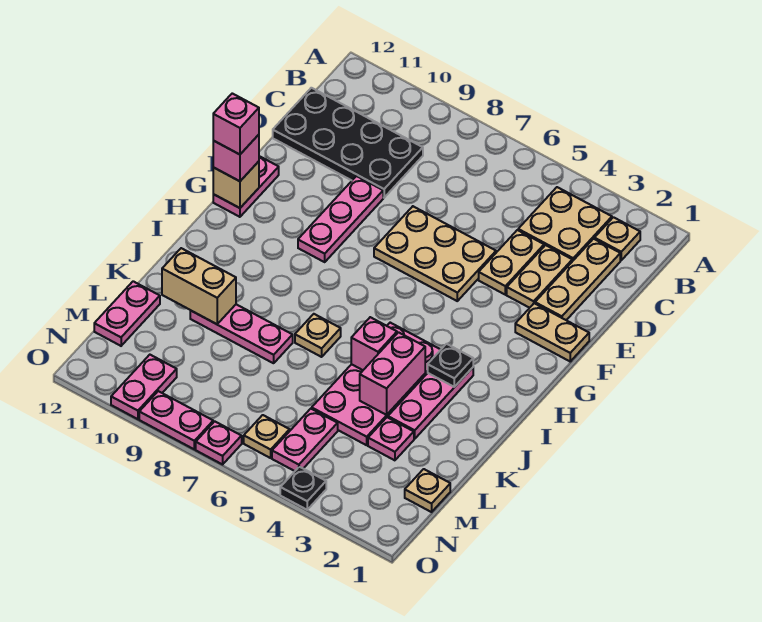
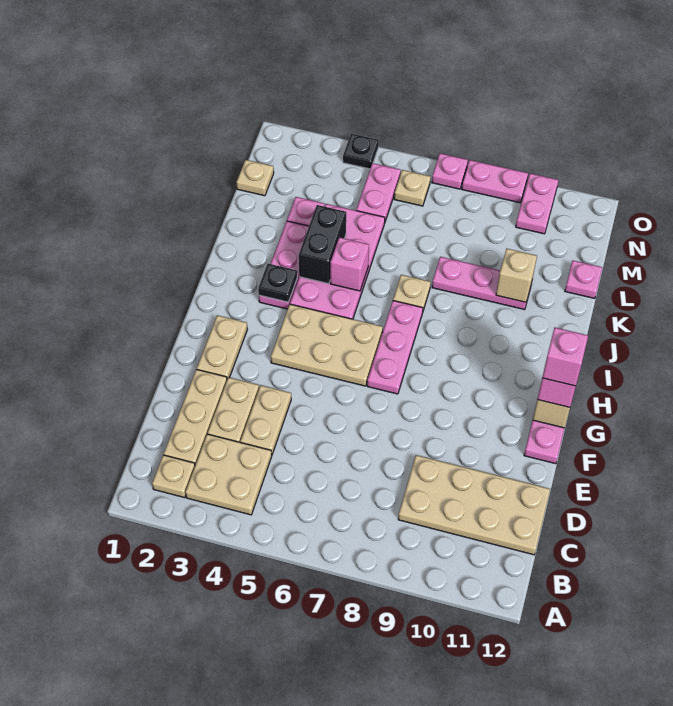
black 2x4 plate [273,88,423,198] -> tan 2x4 plate [398,455,550,555]
tan 2x3 plate [374,206,496,301] -> tan 2x3 plate moved to [271,304,383,386]
pink 1x3 plate [298,176,383,262] -> pink 1x3 plate moved to [367,301,423,394]
tan 1x2 plate [515,303,589,361] -> tan 1x2 plate turned to [197,315,247,379]
pink 1x2 brick [360,332,425,415] -> black 1x2 brick [299,205,346,284]
tan 1x2 brick [162,248,236,324] -> tan 1x1 brick [496,249,537,302]
pink 1x2 plate [94,281,160,346] -> pink 1x1 plate [565,261,602,298]

